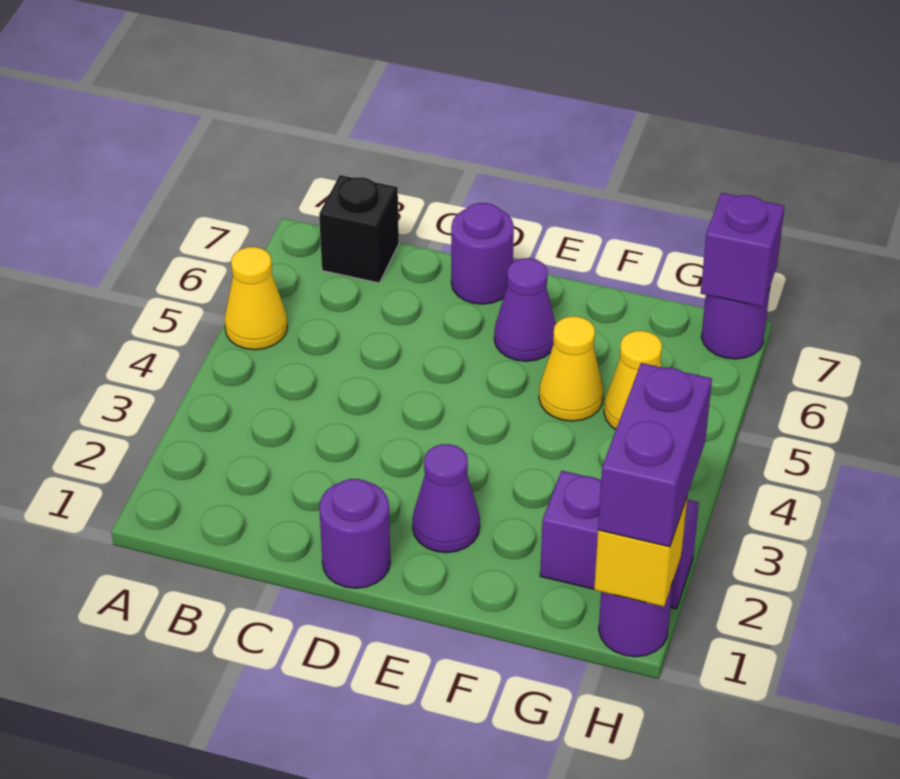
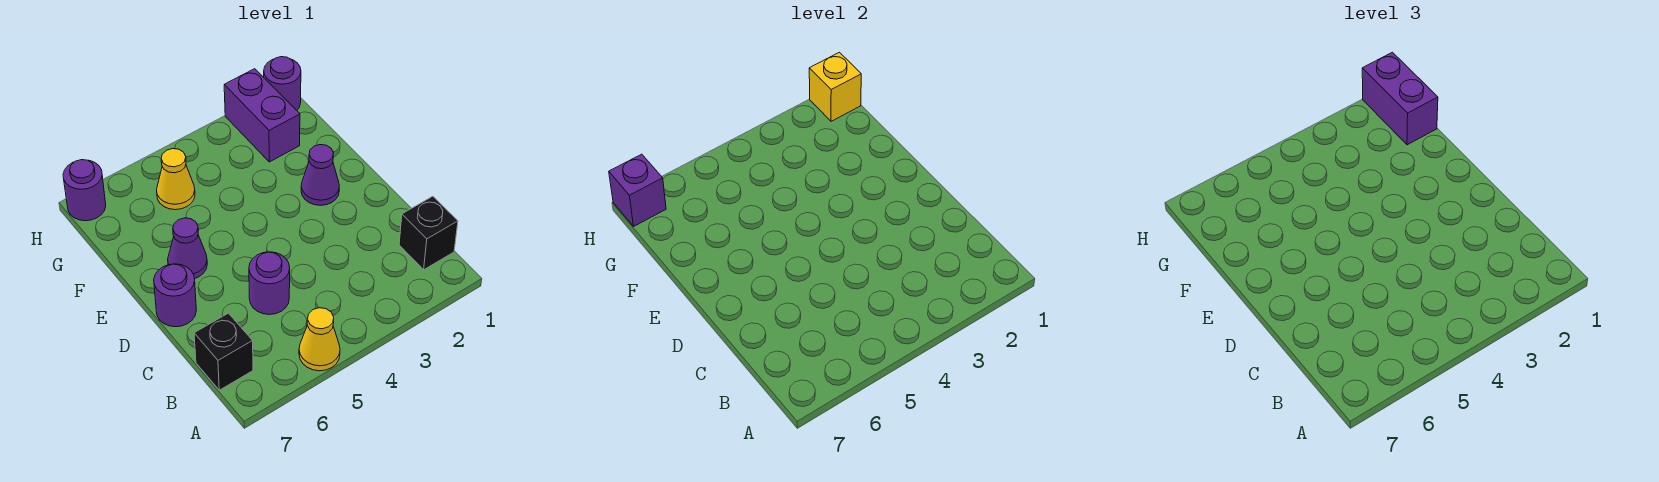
none -> black 1x1 brick [399,196,458,270]
purple 1x1 round brick [319,479,390,588] -> purple 1x1 round brick moved to [249,252,290,315]
yellow 1x1 cone [539,316,604,421] -> none
purple 1x2 brick [598,363,712,547] -> purple 1x2 brick turned to [1362,52,1438,145]

